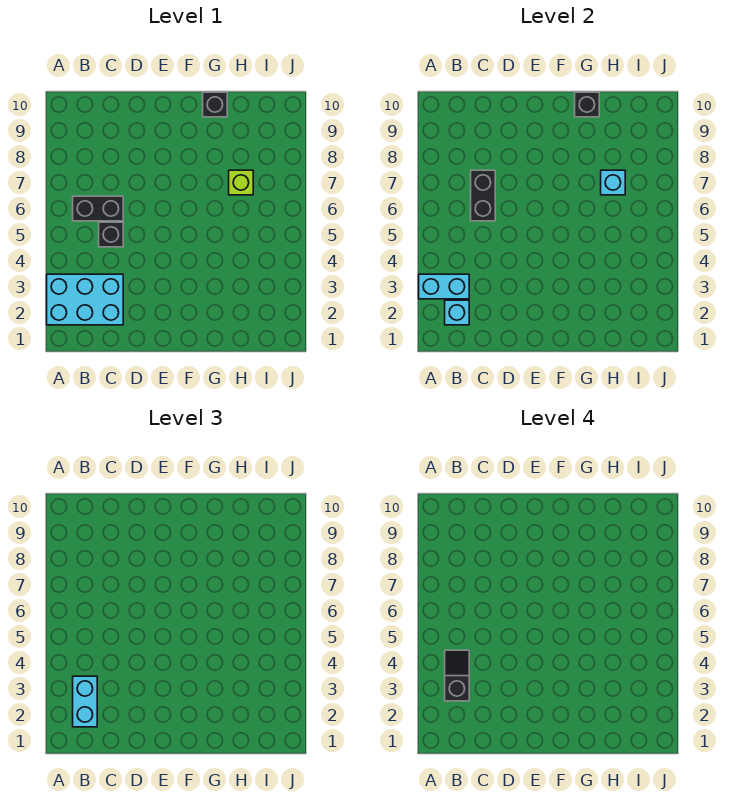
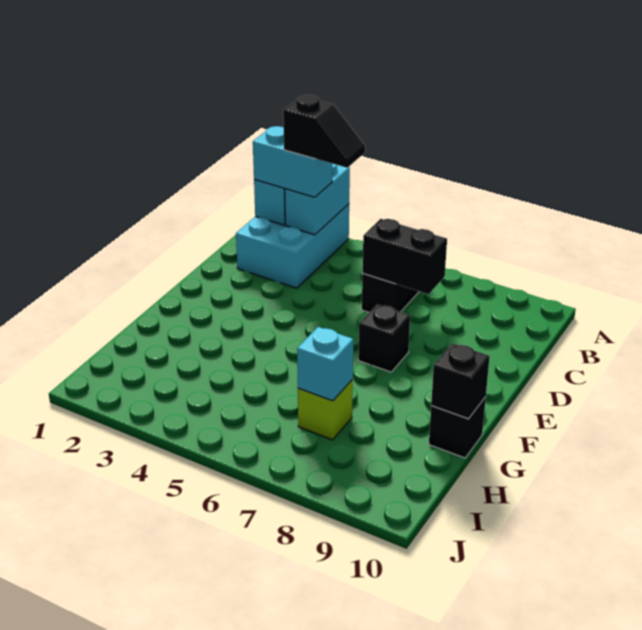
black 1x1 brick [99,222,123,247] -> black 1x1 brick moved to [358,305,410,372]

